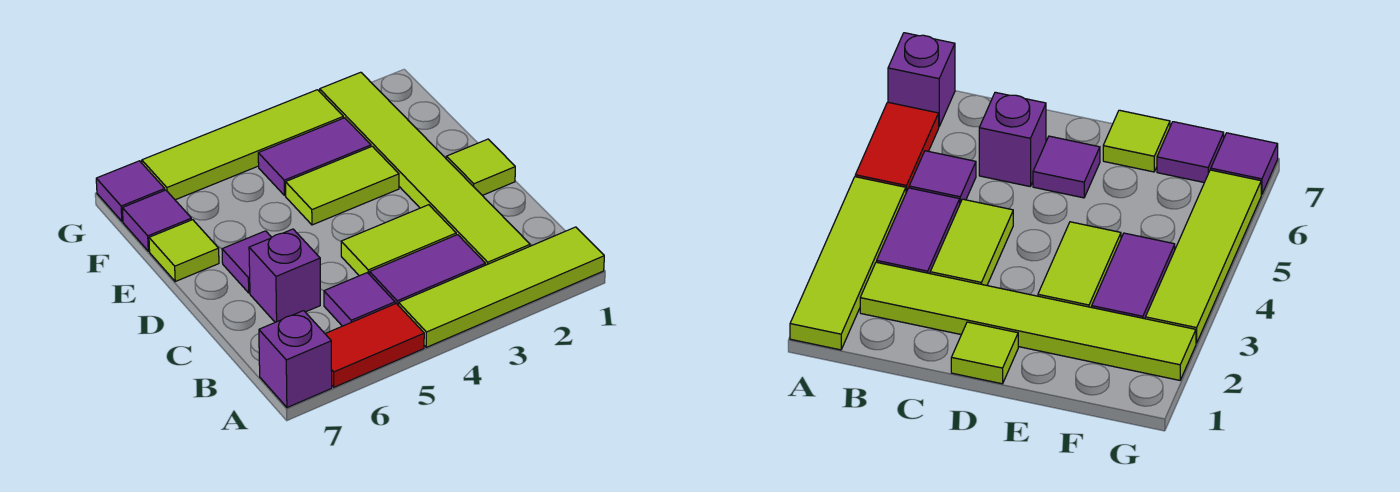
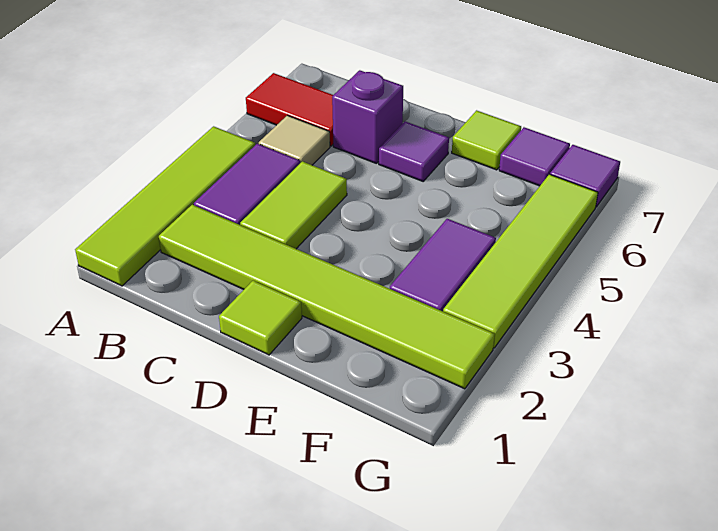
red 1x2 tile [325,303,424,387] -> red 1x2 tile turned to [246,73,333,146]
purple 1x1 brick [259,311,332,408] -> none
purple 1x1 tile [324,273,395,326] -> tan 1x1 tile [259,115,330,165]
lime 1x2 tile [286,146,399,225] -> none

